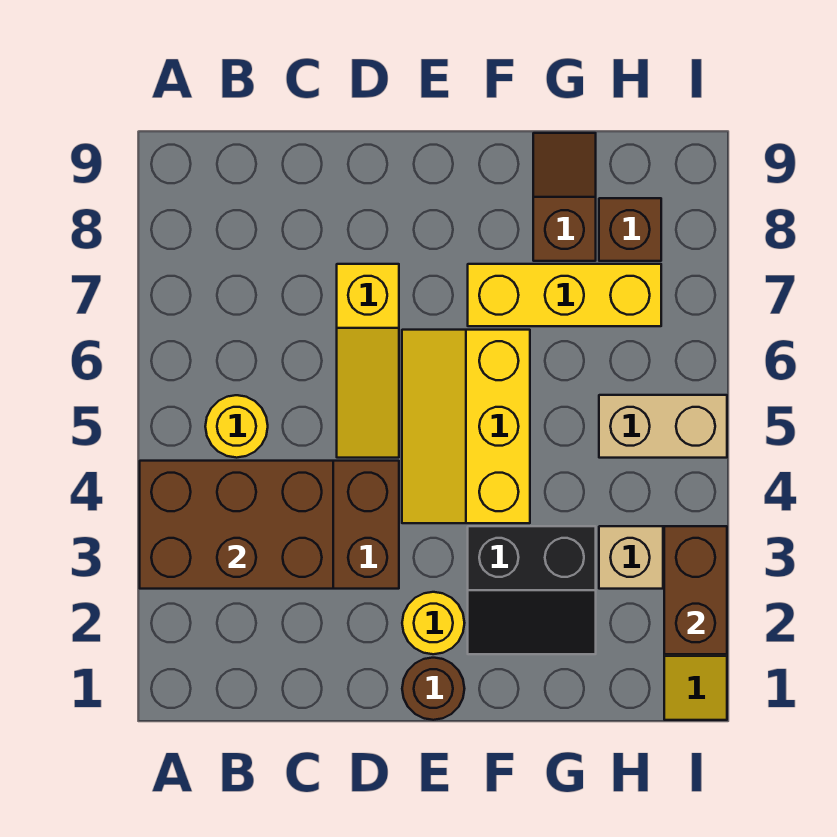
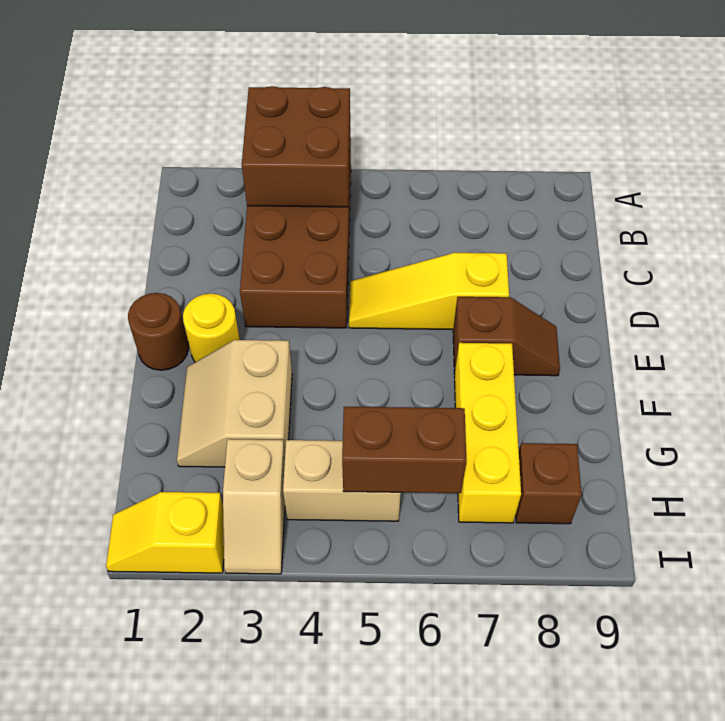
brown 2x3 brick [140,461,333,589] -> brown 2x2 brick [242,86,350,207]
yellow 1x1 round brick [205,395,268,458] -> none
yellow 2x3 slope [402,330,530,523] -> none
black 2x2 slope [468,526,596,654] -> tan 2x2 slope [177,340,292,467]
brown 1x2 slope [533,133,596,261] -> brown 1x2 slope moved to [453,297,560,376]
tan 1x2 brick [599,395,727,458] -> tan 1x2 brick turned to [283,440,401,521]
brown 1x2 brick [664,526,727,654] -> brown 1x2 brick moved to [342,407,466,493]

